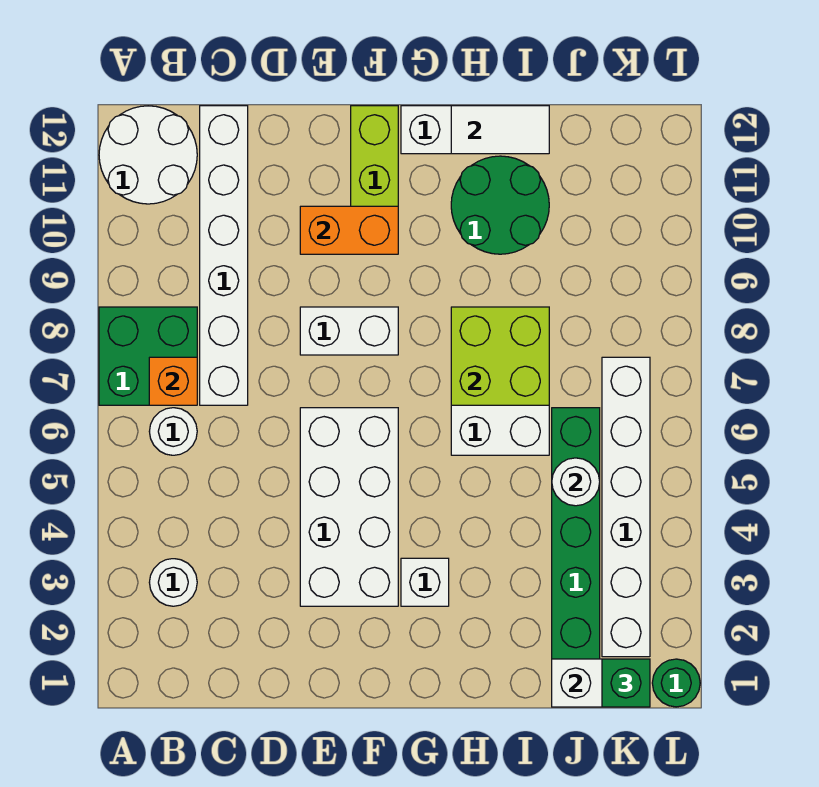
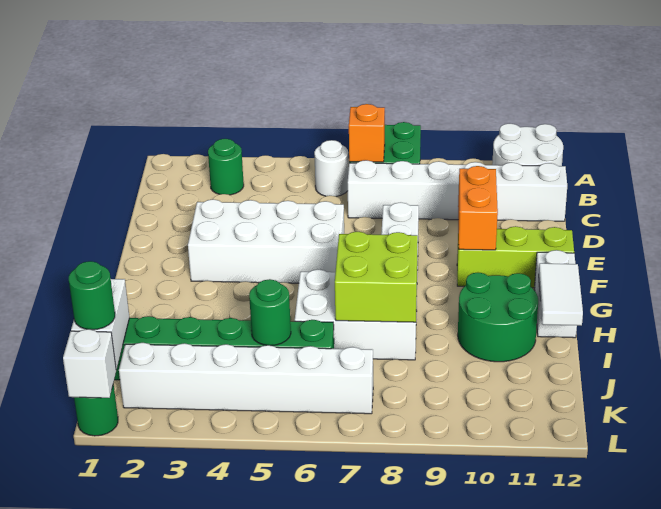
white 1x1 round brick [149,559,197,606] -> green 1x1 round brick [208,139,244,195]
white 1x1 brick [401,558,449,606] -> white 1x1 brick moved to [63,329,116,398]
white 1x1 round brick [552,458,600,506] -> green 1x1 round brick [249,279,291,346]
green 1x1 brick [602,659,650,707] -> green 1x1 round brick [69,261,115,330]

